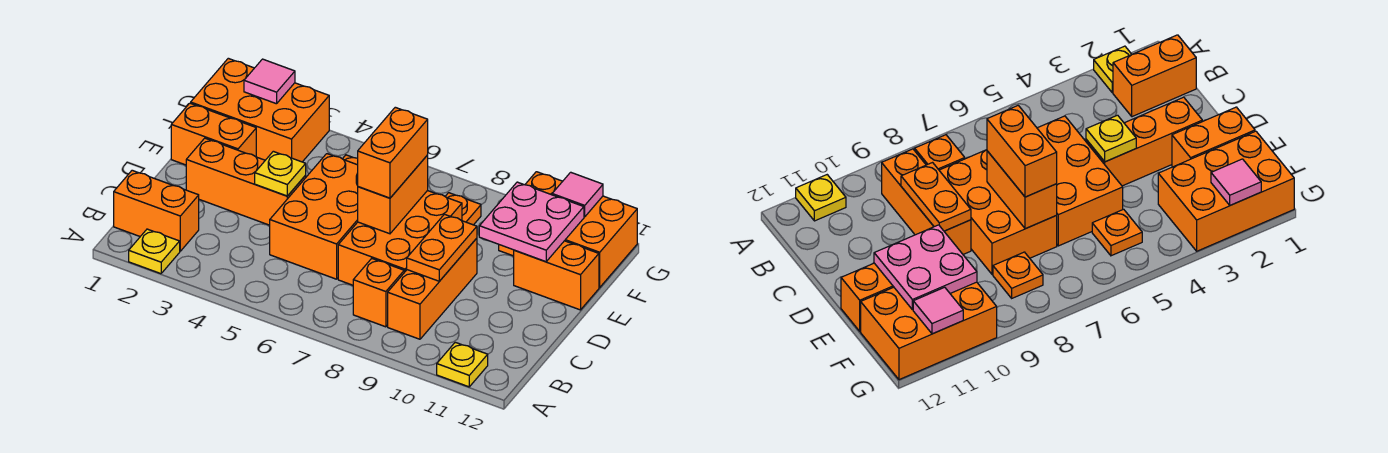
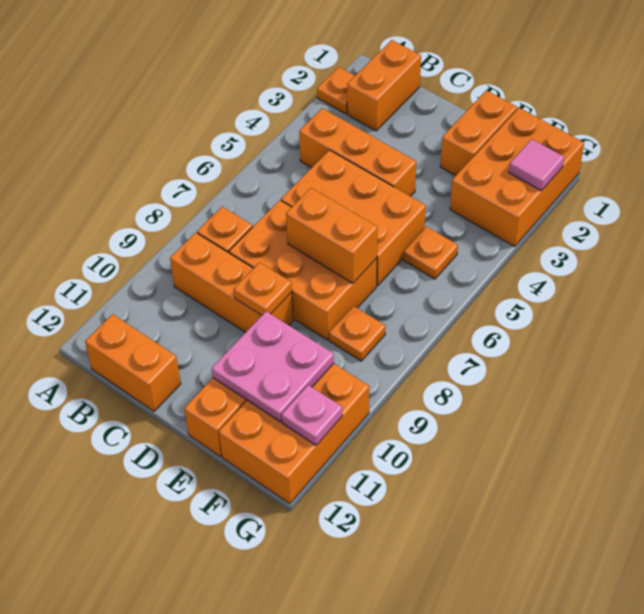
yellow 1x1 plate [129,229,180,274] -> orange 1x1 plate [317,67,355,114]
yellow 1x1 plate [437,342,488,387] -> none
orange 1x2 plate [407,214,477,281] -> orange 1x1 plate [234,263,292,315]
orange 1x3 brick [186,138,306,225] -> orange 1x3 brick turned to [299,108,416,196]
yellow 1x1 plate [255,151,306,196] -> none
orange 1x2 brick [358,107,428,198] -> orange 1x2 brick moved to [85,314,181,411]
pink 1x1 tile [552,172,603,217] -> pink 1x1 plate [282,385,342,445]

